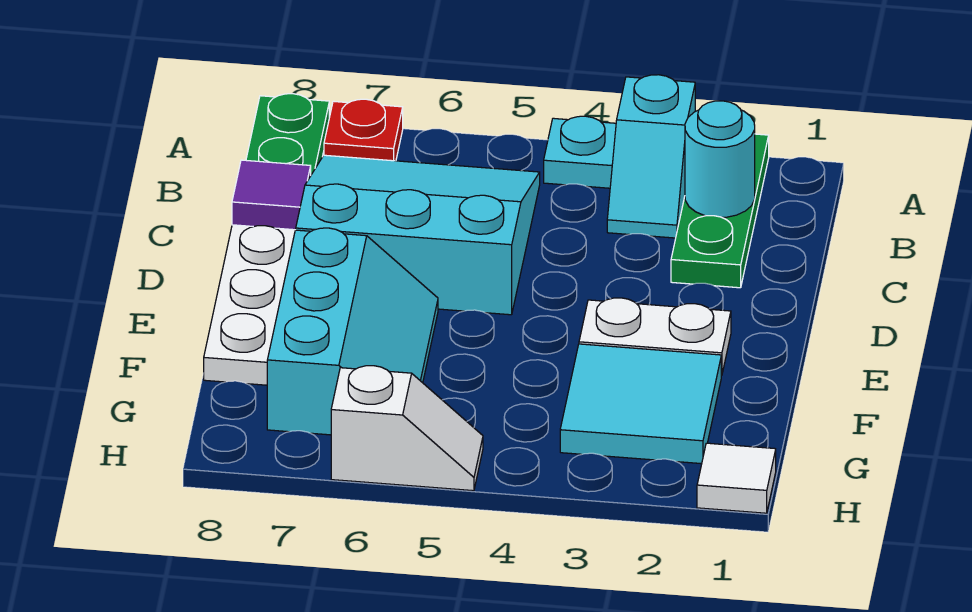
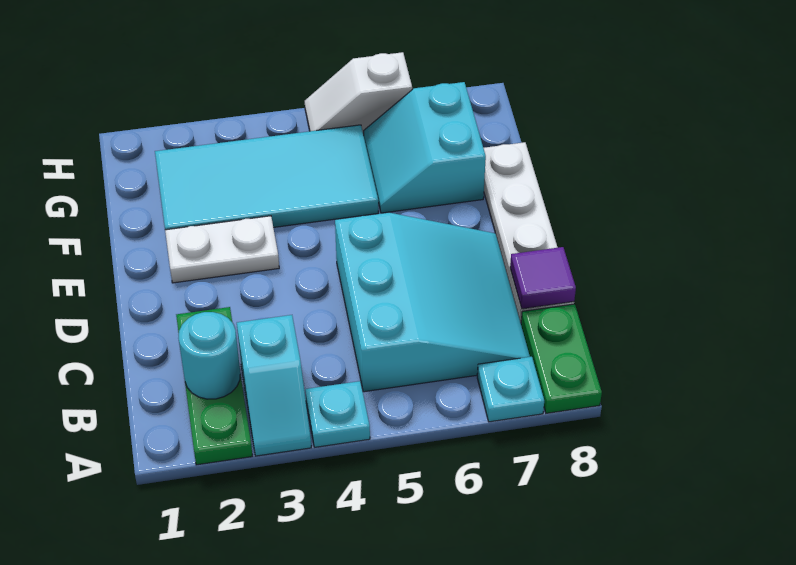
cyan 1x2 slope [607,75,695,238] -> cyan 1x2 slope turned to [237,315,311,456]
red 1x1 plate [324,99,403,161] -> cyan 1x1 plate [477,357,544,422]
cyan 3x3 slope [296,155,540,315] -> cyan 3x3 slope turned to [335,213,530,392]
cyan 2x3 slope [267,228,438,435] -> cyan 2x2 slope [364,82,486,213]
cyan 2x2 tile [560,344,721,464] -> cyan 2x4 tile [155,125,378,230]
white 1x1 tile [697,443,776,513] -> none

